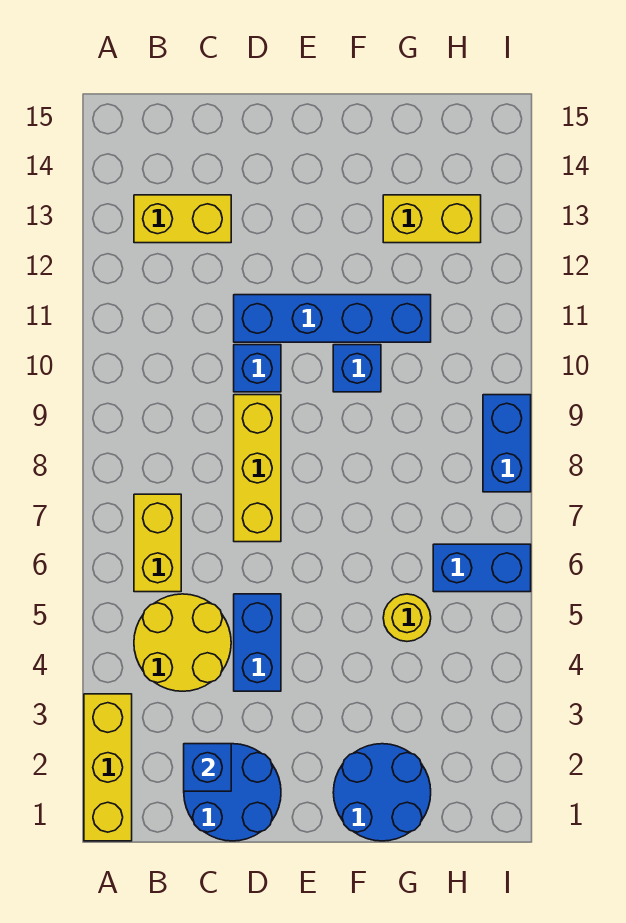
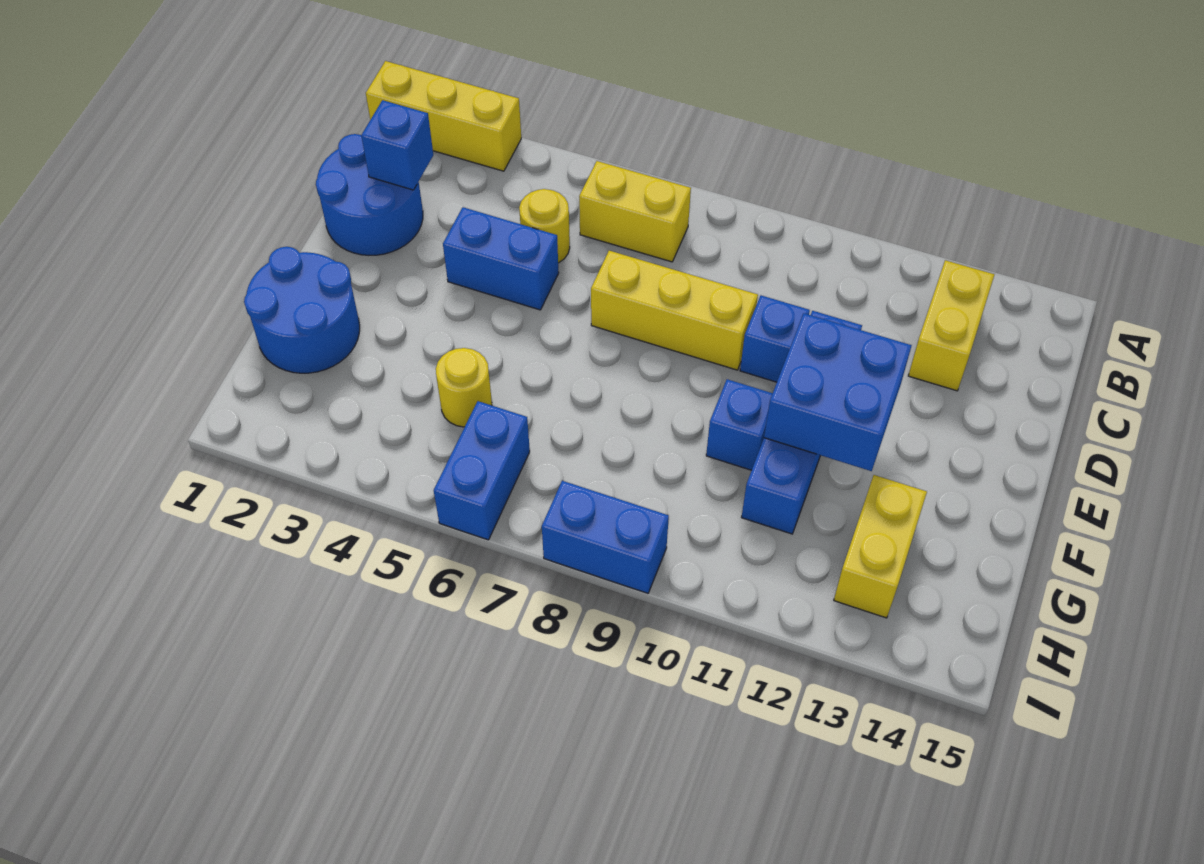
yellow 2x2 round brick [134,594,231,691] -> yellow 1x1 round brick [519,189,570,263]
none -> blue 2x2 brick [764,313,912,471]

